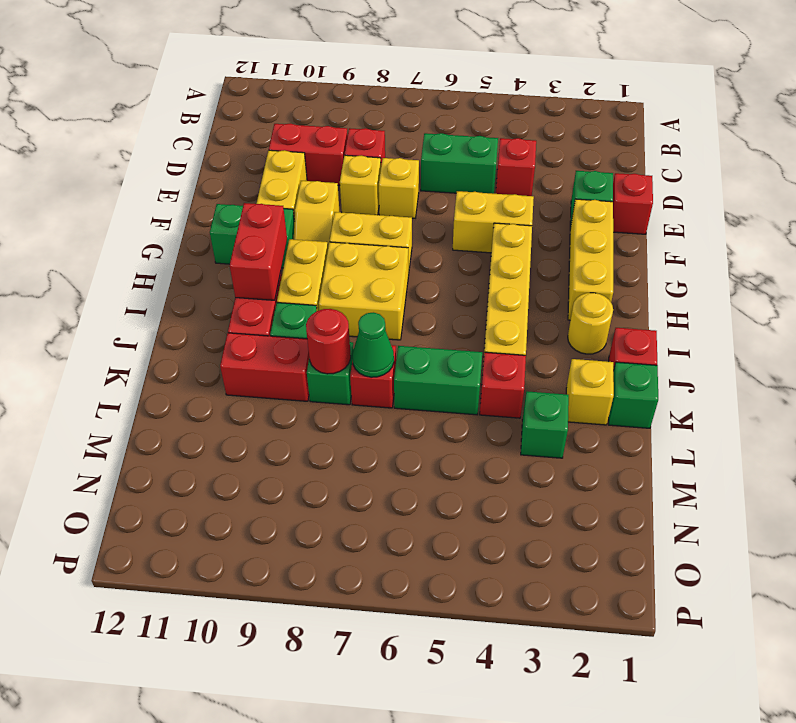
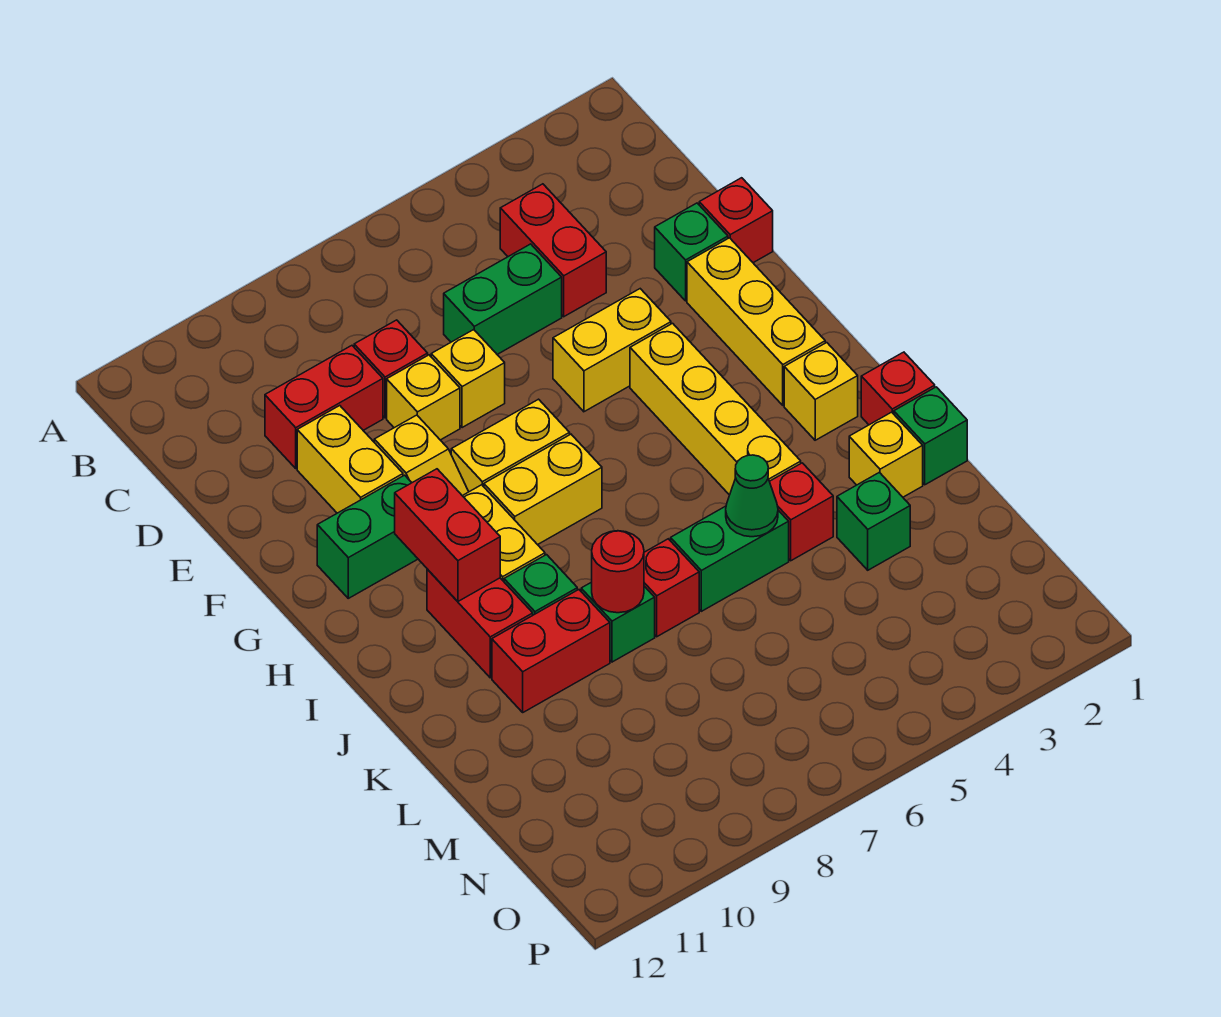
red 1x1 brick [496,138,536,196] -> red 1x2 brick [500,184,606,317]
yellow 2x2 brick [319,242,408,340] -> yellow 1x2 brick [484,434,602,545]
yellow 1x1 round brick [568,293,613,354] -> yellow 1x1 brick [784,343,858,440]
green 1x1 cone [352,312,394,377] -> green 1x1 cone moved to [726,455,778,537]

